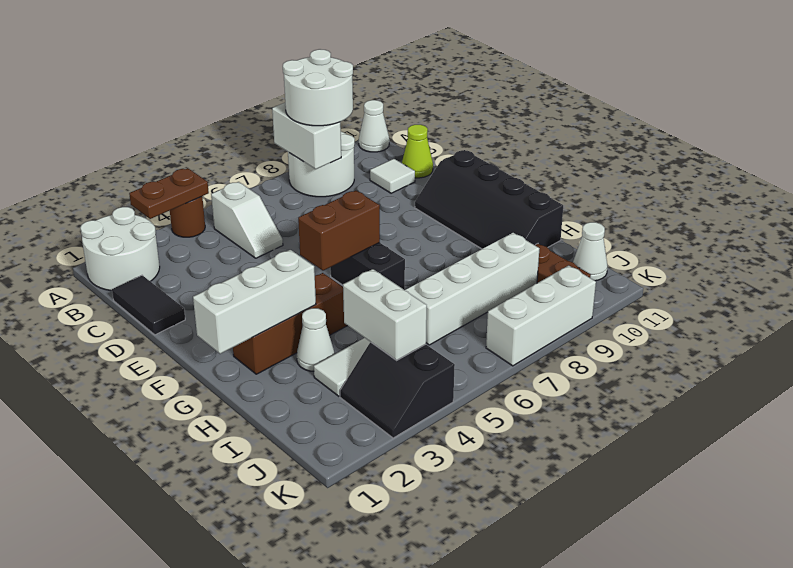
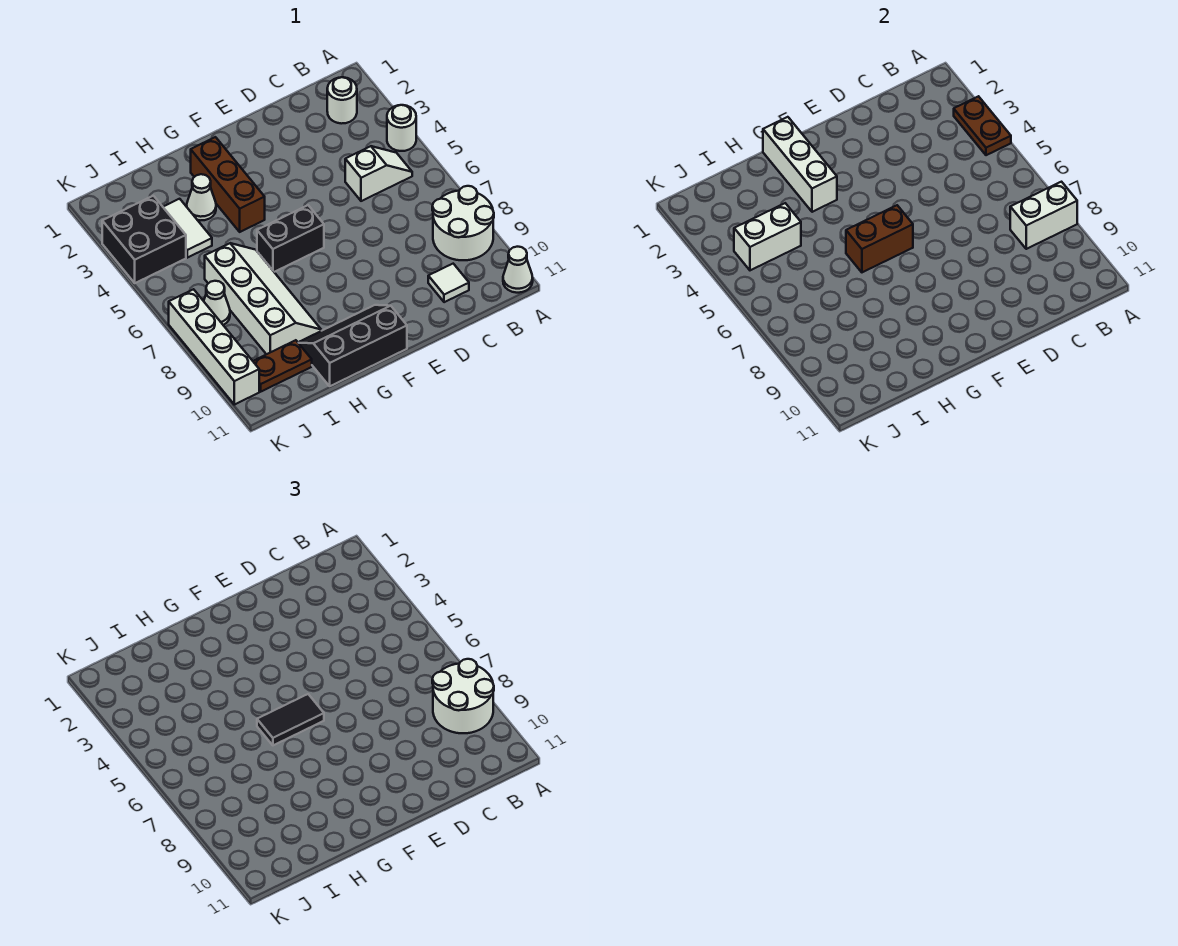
white 2x2 round brick [80,207,160,291] -> white 1x1 round brick [327,77,357,124]
brown 1x1 round brick [170,196,205,237] -> white 1x1 round brick [387,105,416,151]
white 1x2 slope [211,182,283,258] -> white 1x2 slope turned to [345,146,412,201]
black 1x2 tile [112,275,185,335] -> black 1x2 tile moved to [257,694,324,745]
lime 1x1 cone [402,125,433,178] -> none
black 2x4 slope [415,150,563,249] -> black 2x3 slope [298,305,407,386]
brown 1x2 brick [298,190,380,271] -> brown 1x2 brick turned to [846,205,913,272]
black 2x2 slope [340,342,455,438] -> black 2x2 brick [102,196,186,283]
white 1x1 cone [573,222,608,281] -> white 1x1 cone moved to [204,281,230,325]
white 1x3 brick [486,265,596,366] -> white 1x4 brick [169,289,259,405]

